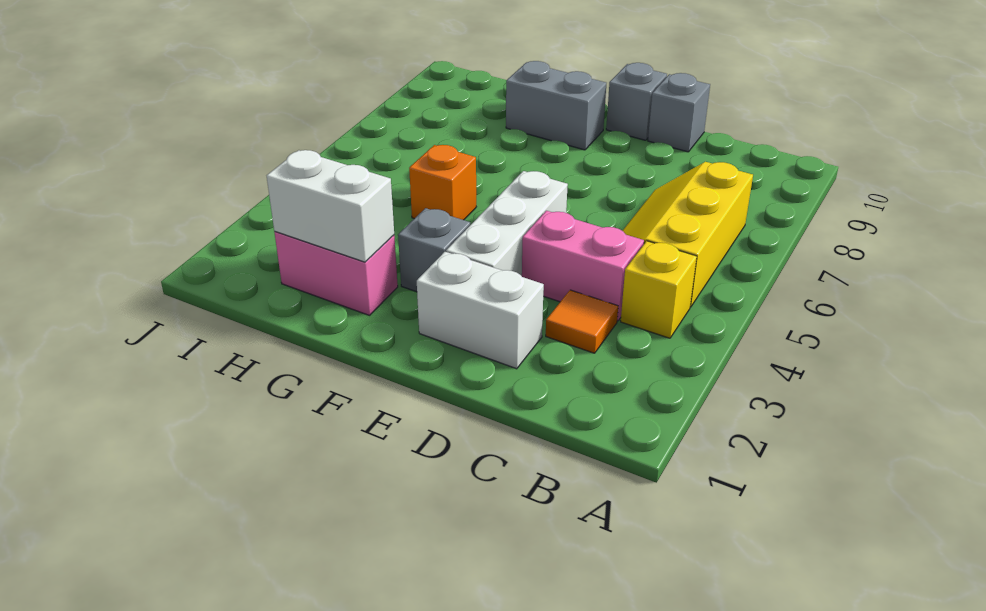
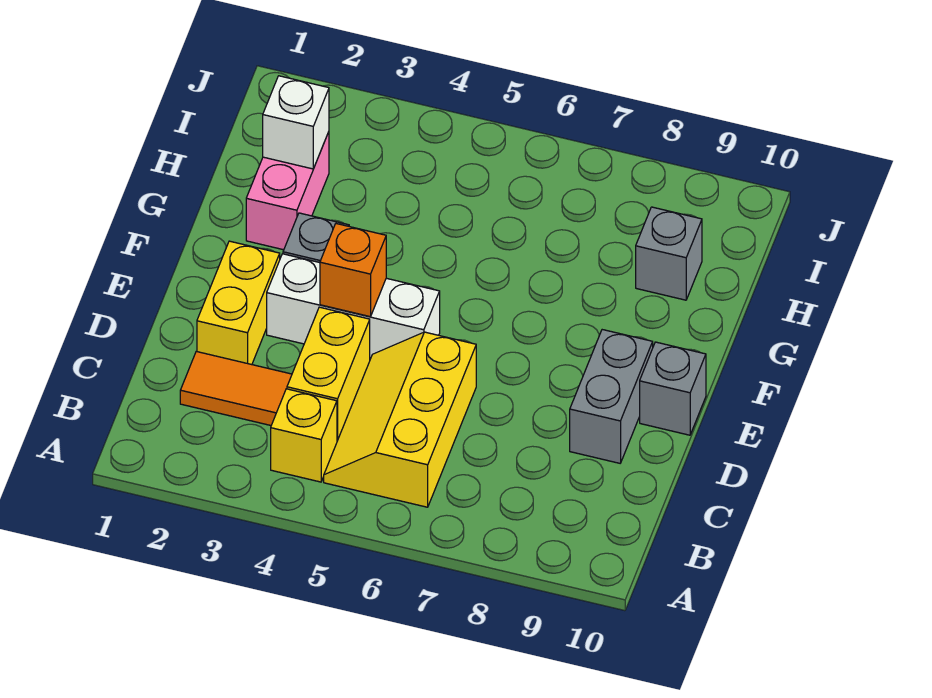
yellow 2x3 slope [623,162,753,307] -> yellow 2x3 slope turned to [324,332,476,507]
orange 1x1 tile [546,290,618,353] -> orange 1x2 tile [180,351,292,425]
pink 1x2 brick [522,211,644,321] -> yellow 1x2 brick [287,307,370,441]
white 1x2 brick [417,252,544,369] -> yellow 1x2 brick [197,241,280,365]
grey 1x1 brick [648,73,710,152] -> grey 1x1 brick moved to [636,207,702,300]
grey 1x2 brick [506,61,606,150] -> grey 1x2 brick moved to [570,330,653,463]
white 1x2 brick [267,150,394,262] -> white 1x1 brick [263,76,329,169]
orange 1x1 brick [409,145,476,220] -> orange 1x1 brick moved to [320,224,386,317]

